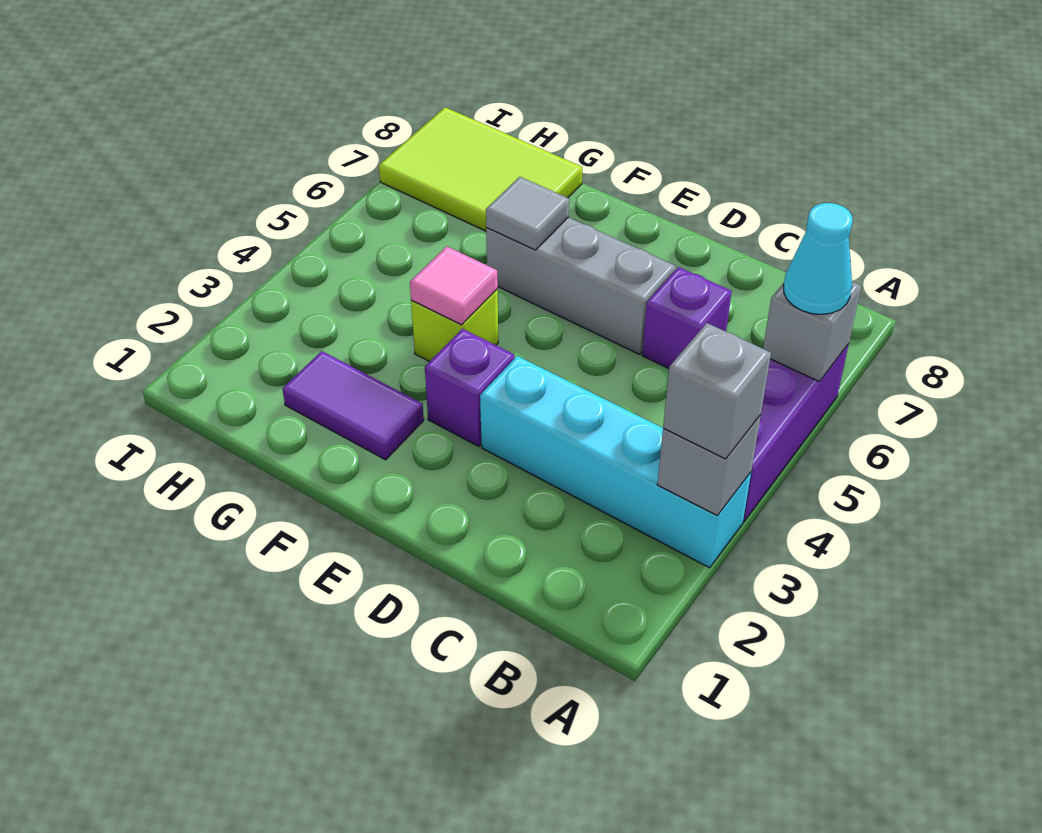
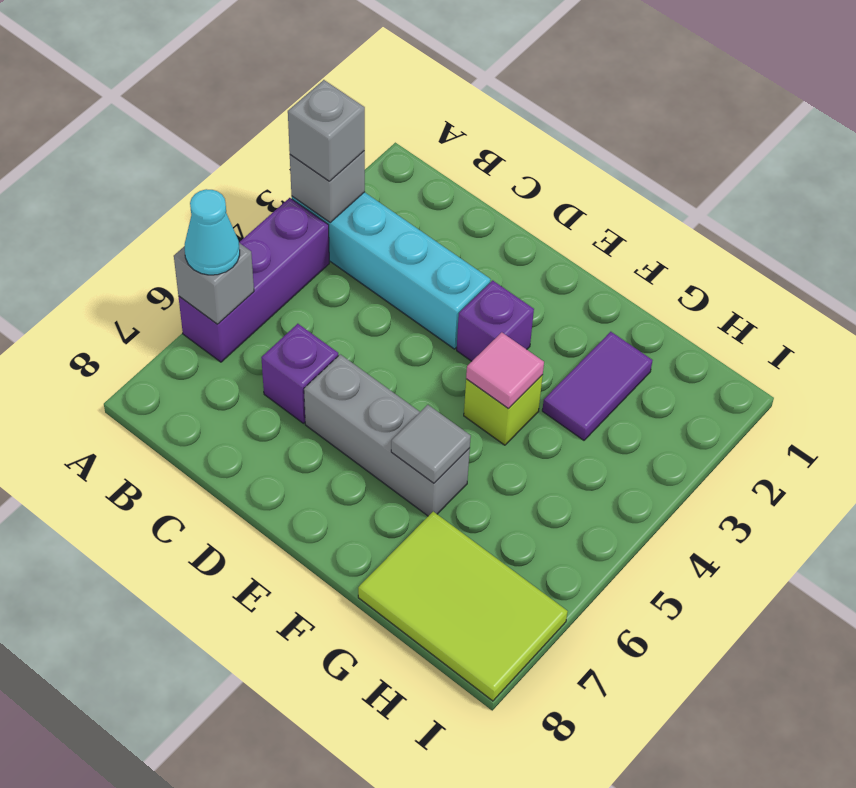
purple 1x2 tile [283,351,424,460] -> purple 1x2 tile turned to [542,332,653,440]

